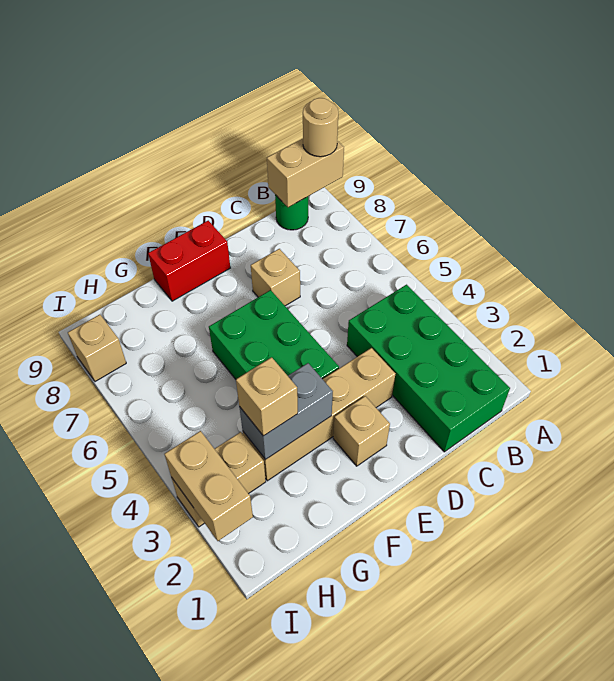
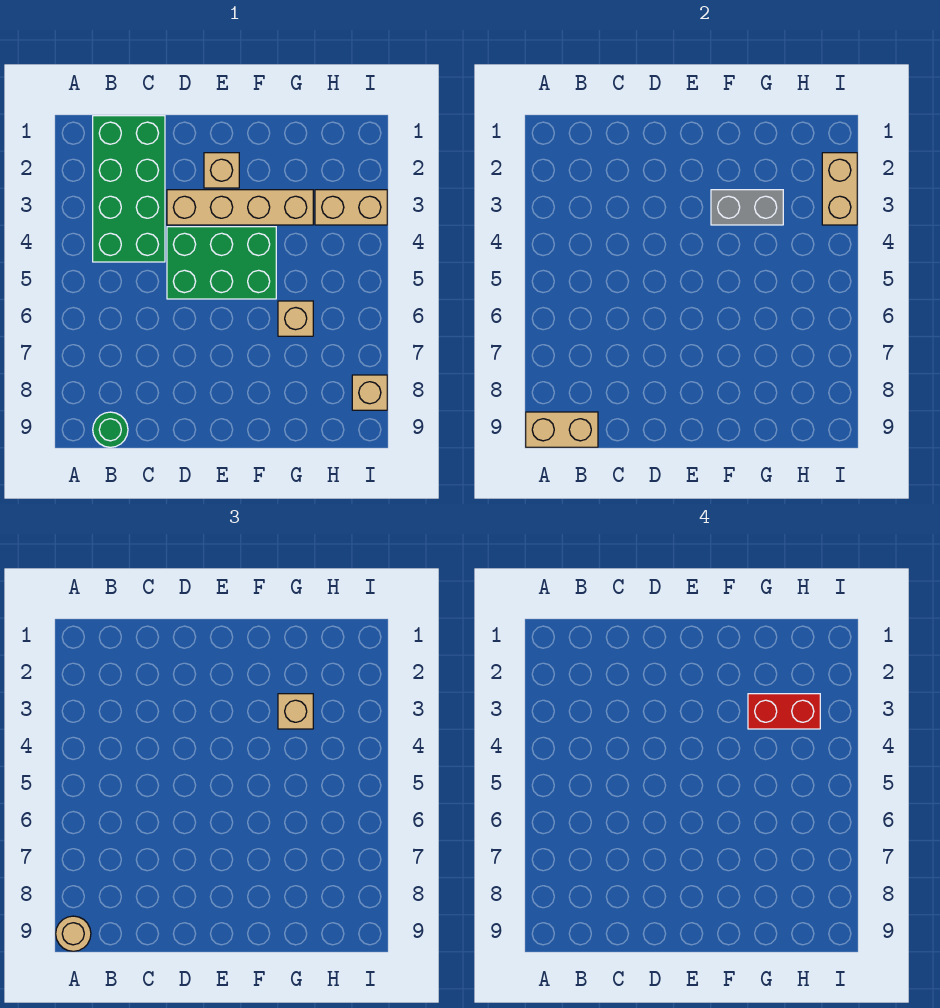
tan 1x1 brick [251,249,300,306] -> tan 1x1 brick moved to [278,301,313,336]
green 2x3 brick [209,290,339,379] -> green 2x3 brick turned to [167,227,276,299]
red 1x2 brick [148,221,230,301] -> red 1x2 brick moved to [748,694,820,729]

